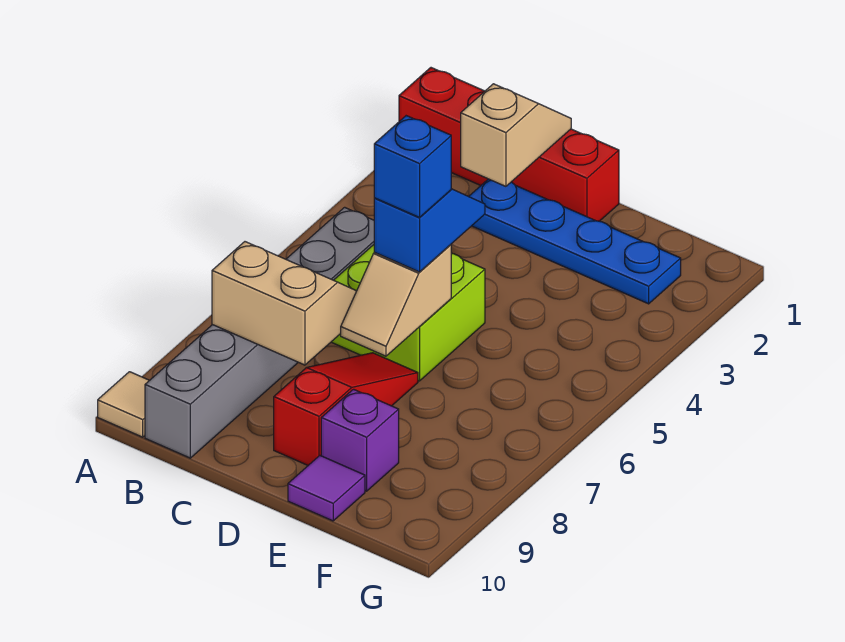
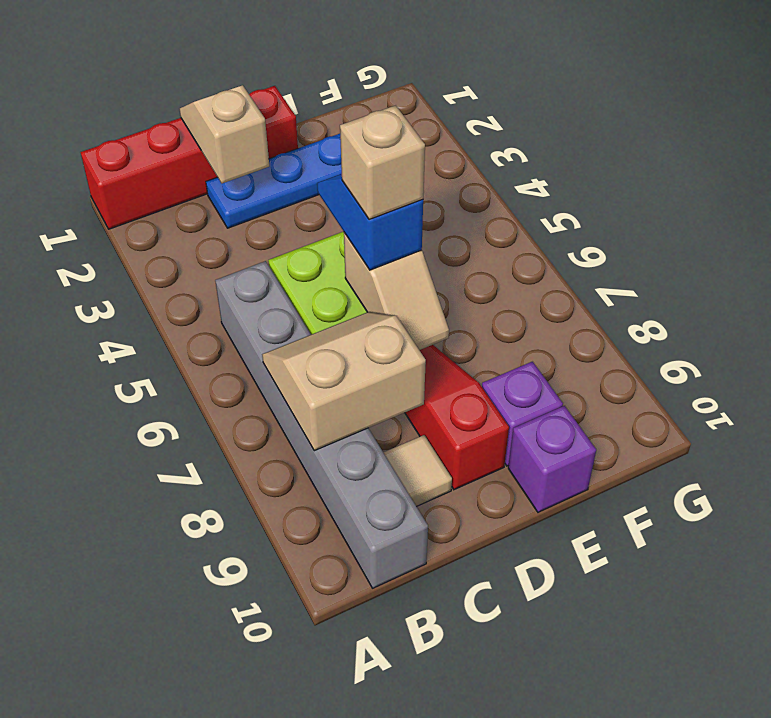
tan 1x1 tile [98,372,149,437] -> tan 1x1 tile moved to [383,435,452,506]
blue 1x1 brick [374,116,451,217] -> tan 1x1 brick [340,105,425,220]
purple 1x1 tile [288,456,365,521] -> purple 1x1 brick [508,406,596,512]

